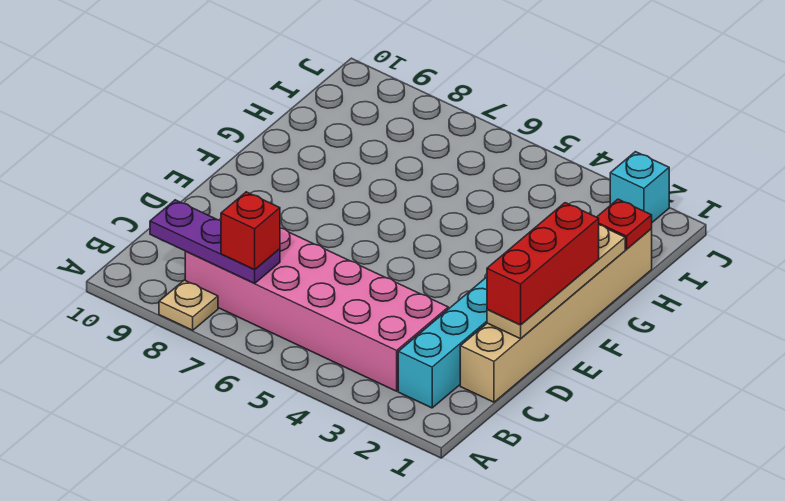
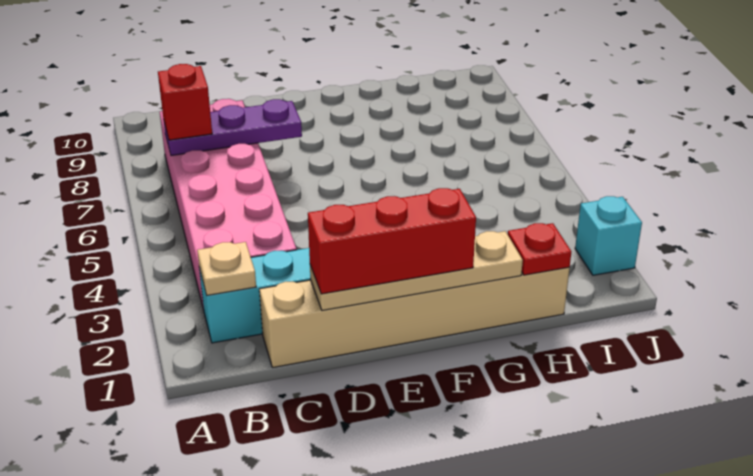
tan 1x1 plate [159,280,218,330] -> tan 1x1 plate moved to [197,242,256,295]
purple 1x3 plate [150,200,280,283] -> purple 1x3 plate turned to [164,99,302,156]

